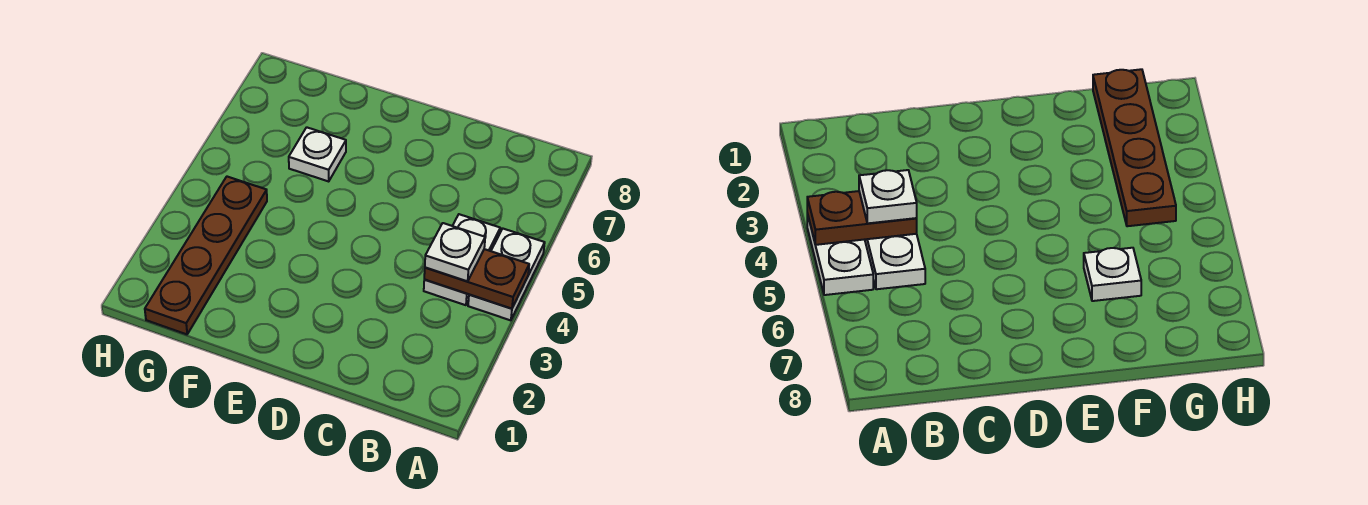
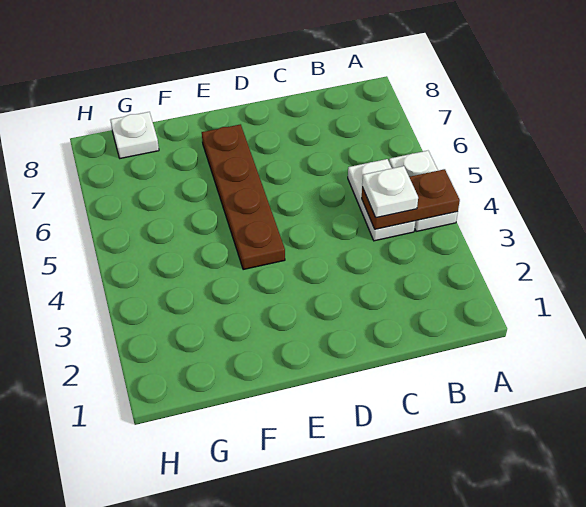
white 1x1 plate [289,127,346,181] -> white 1x1 plate moved to [111,112,159,158]
brown 1x4 plate [145,177,267,334] -> brown 1x4 plate moved to [202,124,285,270]

